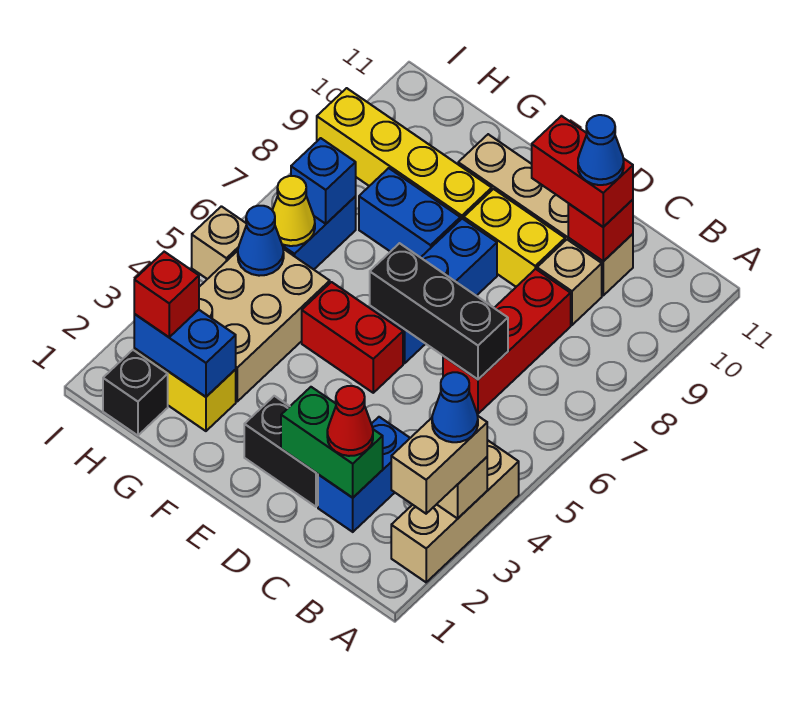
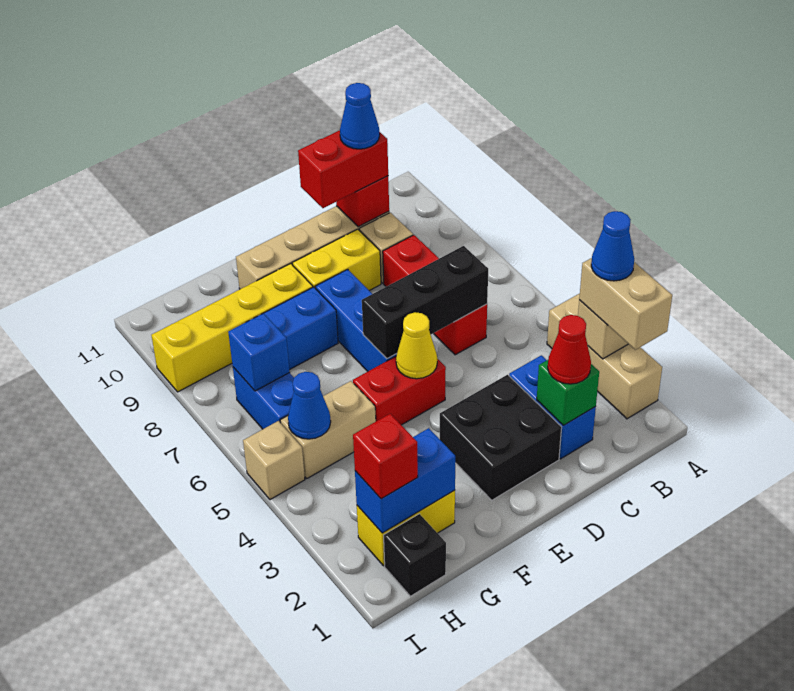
green 1x2 brick [281,387,383,498] -> green 1x1 brick [537,360,599,425]
black 1x2 brick [244,396,318,507] -> black 2x2 brick [440,375,562,500]
tan 2x3 brick [199,249,330,401] -> tan 1x2 brick [280,381,376,478]
yellow 1x1 cone [272,176,315,246] -> yellow 1x1 cone moved to [396,312,437,379]

